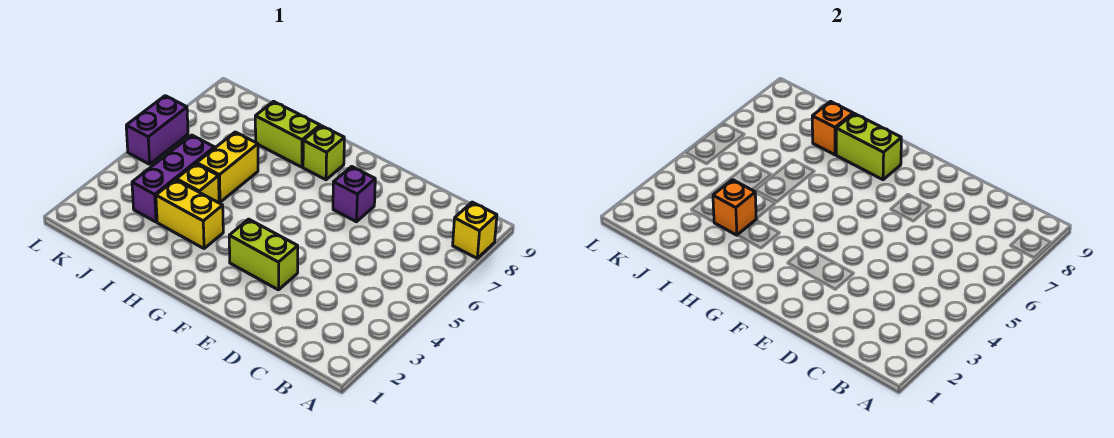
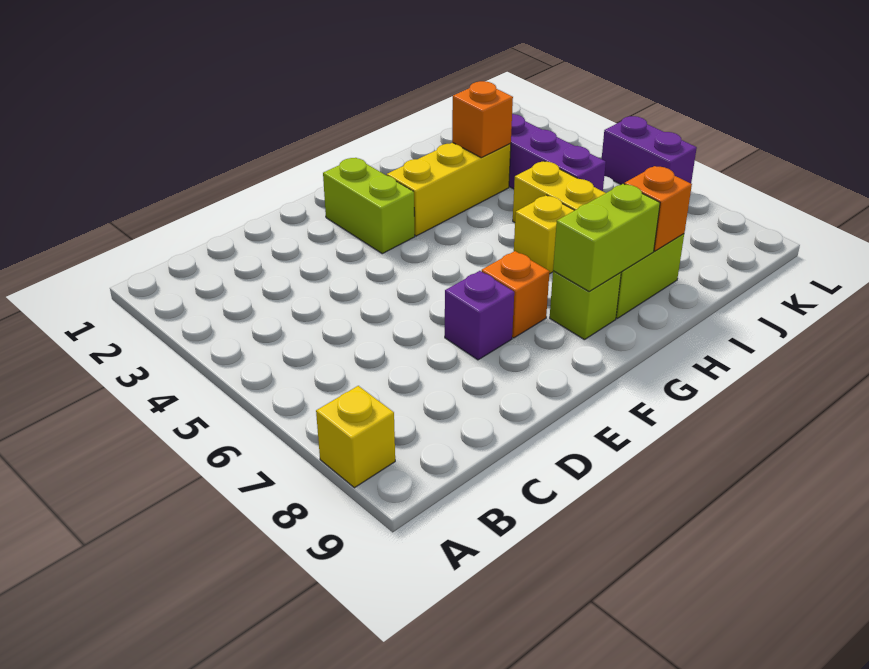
lime 1x2 brick [229,219,298,290] -> lime 1x2 brick turned to [323,158,415,254]
none -> orange 1x1 brick [482,251,550,338]
yellow 1x2 brick [156,180,223,249] -> yellow 1x3 brick [387,143,511,236]
yellow 1x1 brick [176,163,219,203] -> yellow 1x1 brick moved to [514,195,574,274]

